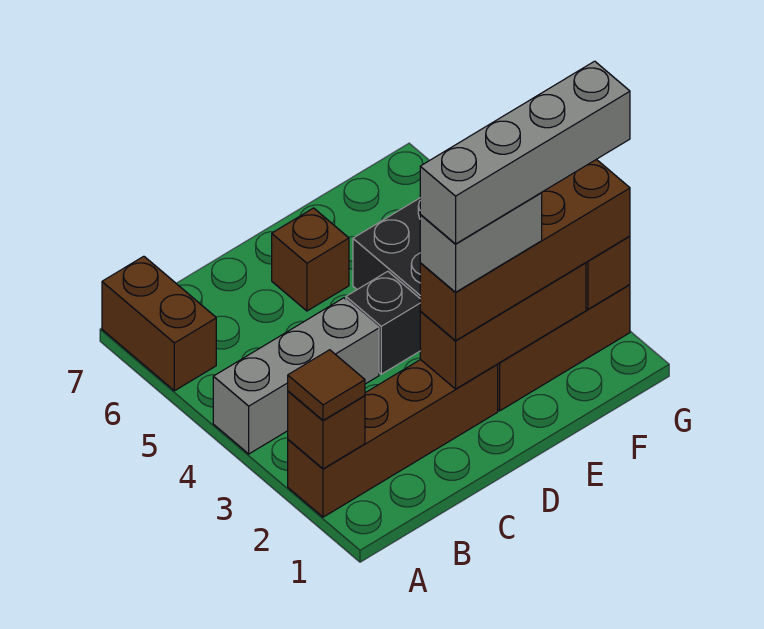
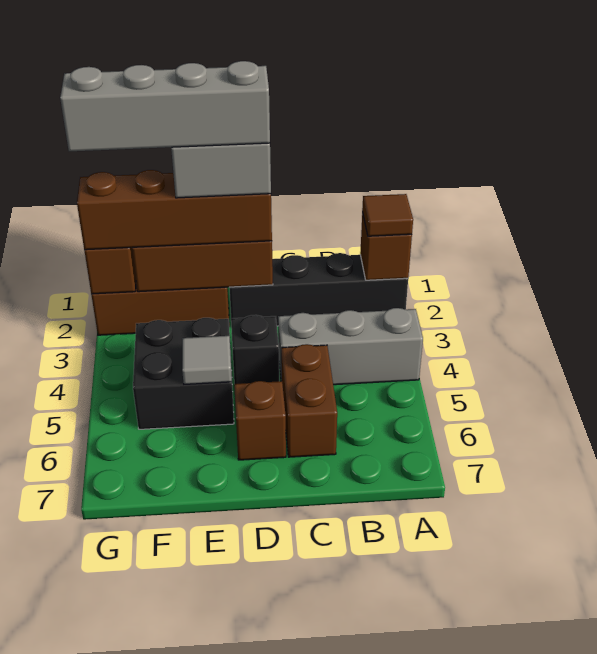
brown 1x4 brick [288,359,498,517] -> black 1x4 brick [229,253,408,326]
brown 1x2 brick [102,256,216,391] -> brown 1x2 brick moved to [281,344,337,457]
none -> grey 1x1 tile [182,336,232,384]

